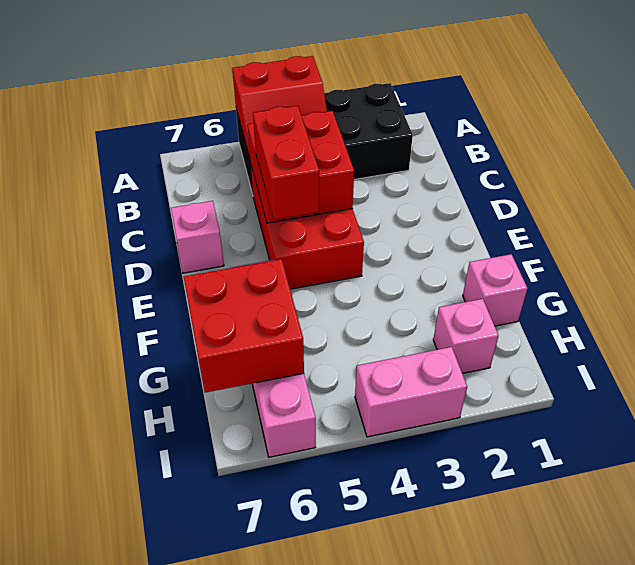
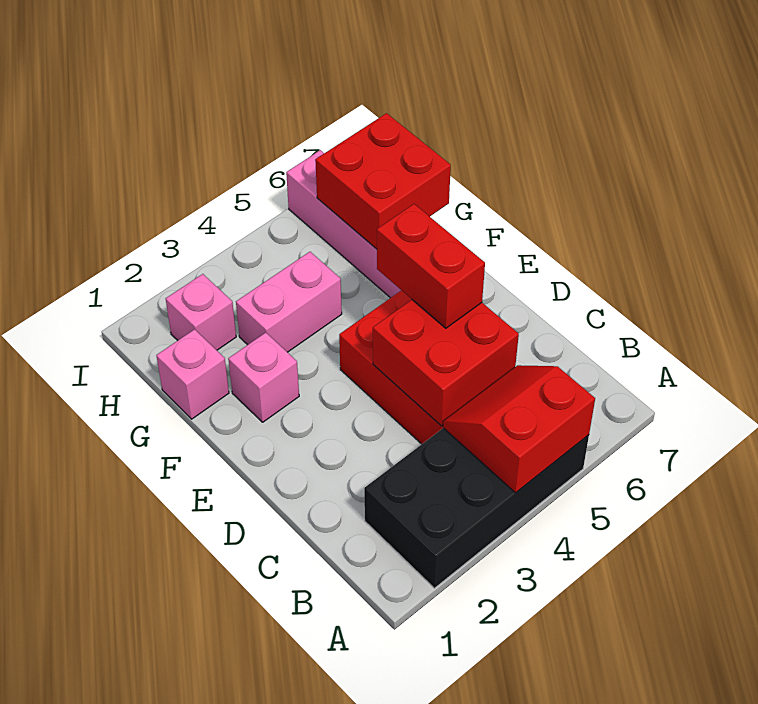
pink 1x1 brick [171,201,224,273] -> pink 1x1 brick moved to [228,333,299,422]
pink 1x2 brick [355,347,467,437] -> pink 1x2 brick moved to [236,252,342,352]

